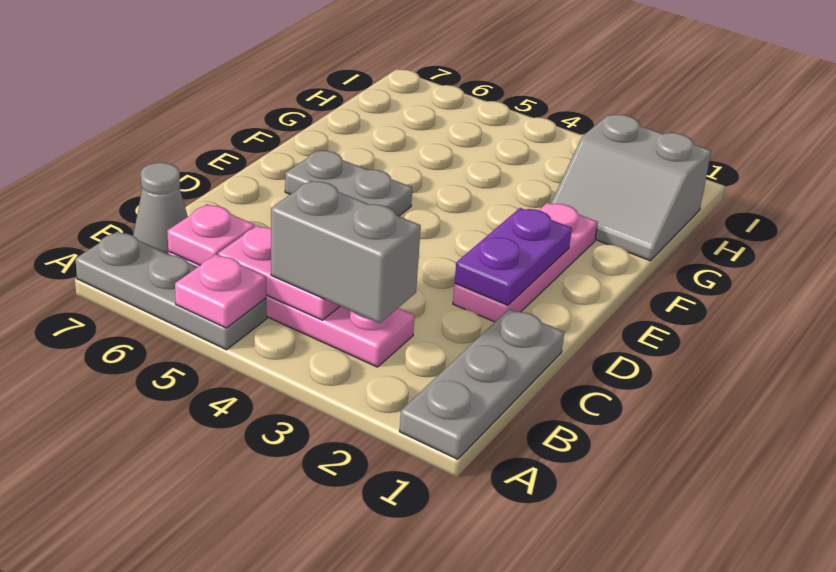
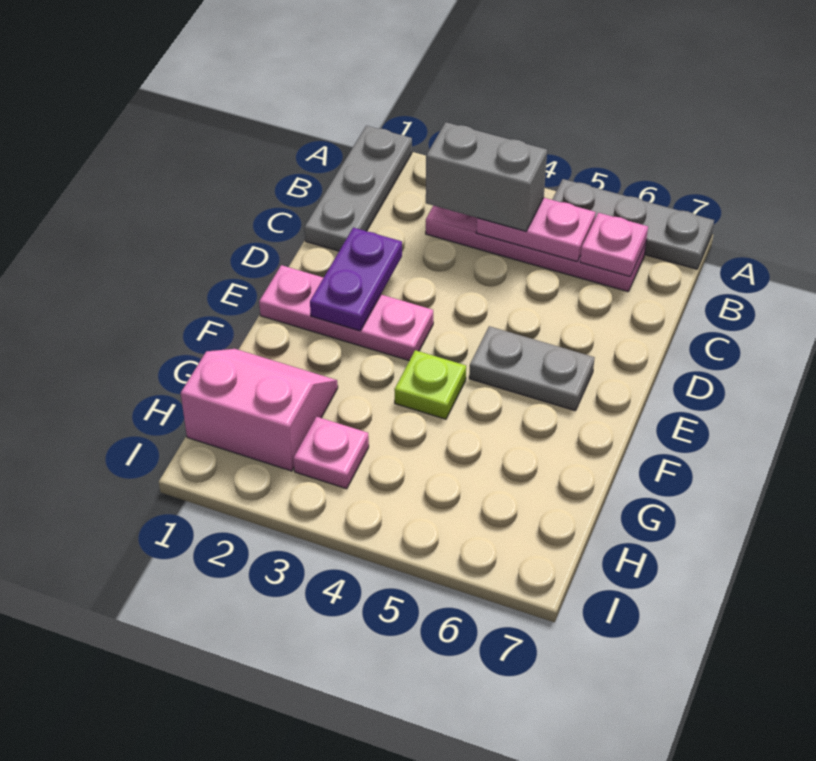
pink 1x1 plate [175,254,266,328] -> pink 1x1 plate moved to [293,417,369,489]
grey 1x1 cone [133,163,188,254] -> none
pink 1x3 plate [453,203,598,322] -> pink 1x3 plate turned to [259,265,433,361]
none -> lime 1x1 plate [394,350,466,419]
grey 2x2 slope [551,115,711,261] -> pink 2x2 slope [181,349,338,471]

